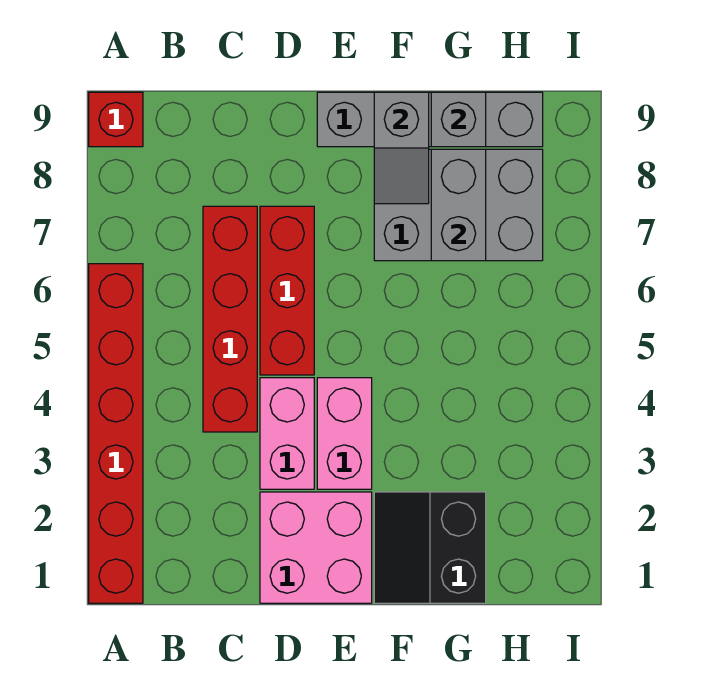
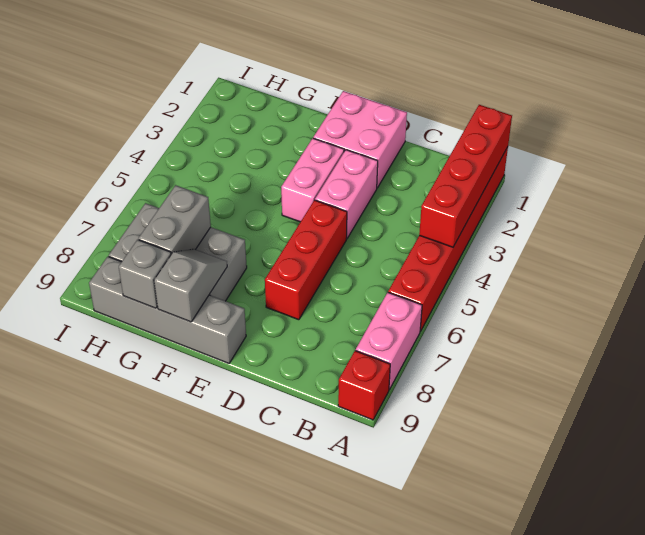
none -> pink 1x2 brick [356,292,422,390]
red 1x4 brick [203,206,257,432] -> red 1x4 brick moved to [419,105,512,247]
black 2x2 slope [374,492,486,603] -> none

